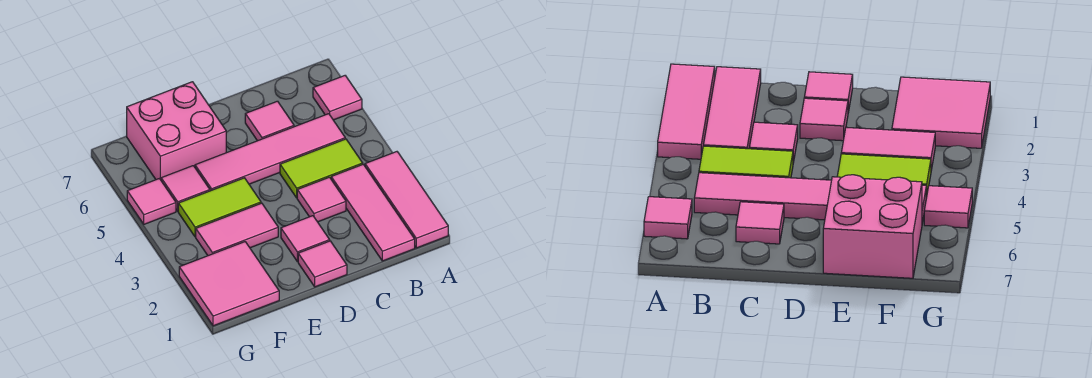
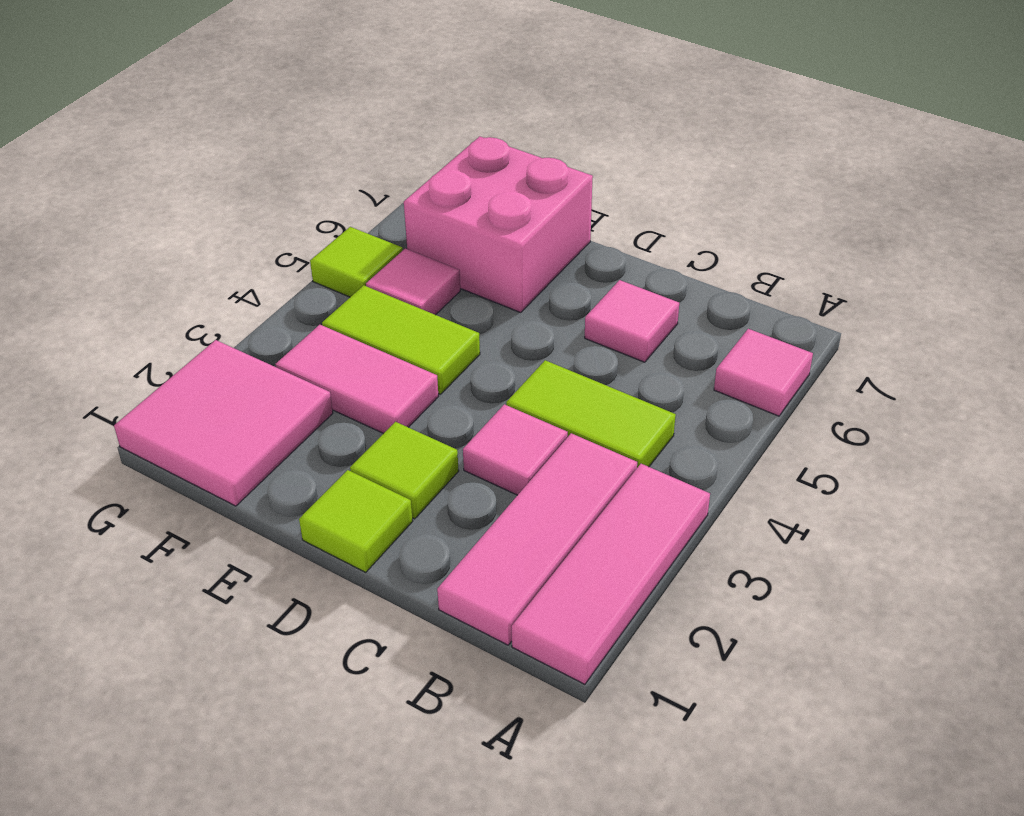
pink 1x4 tile [195,114,345,191] -> none
pink 1x1 tile [298,241,347,287] -> lime 1x1 tile [299,470,413,572]
pink 1x1 tile [281,216,330,262] -> lime 1x1 tile [350,422,459,519]
pink 1x1 tile [127,179,176,224] -> lime 1x1 tile [310,227,403,297]

